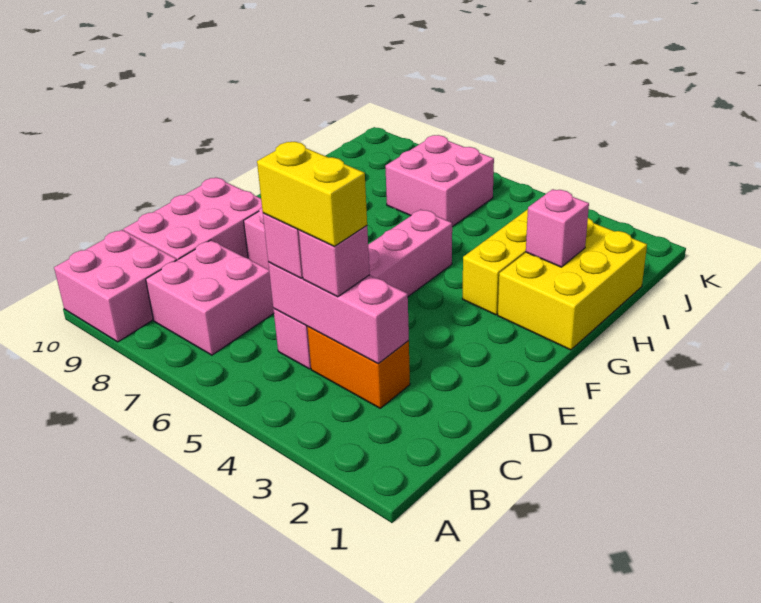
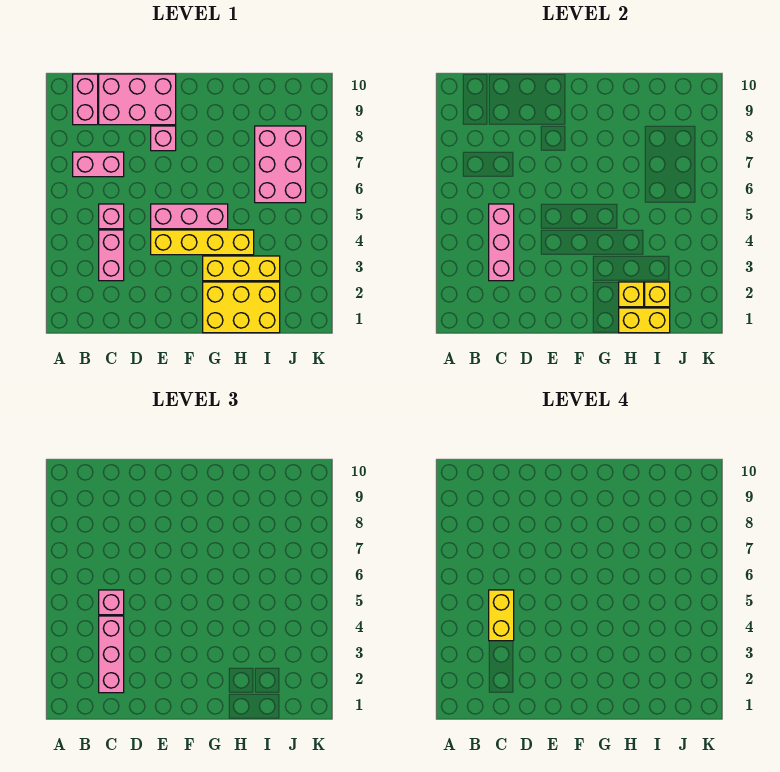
pink 2x2 brick [54,230,177,342] -> pink 1x2 brick [73,74,98,125]
pink 2x2 brick [146,240,274,355] -> pink 1x2 brick [73,152,124,177]
orange 1x2 brick [307,327,410,408] -> pink 1x2 brick [99,230,124,281]
pink 1x1 brick [299,226,370,297] -> pink 1x3 brick [99,616,124,693]
none -> yellow 1x4 brick [151,230,254,255]
none -> yellow 1x2 brick [619,308,670,333]
pink 1x1 brick [526,189,589,267] -> yellow 1x1 brick [619,282,644,307]
none -> yellow 1x1 brick [645,282,670,307]
pink 2x2 brick [385,135,494,227] -> pink 2x3 brick [255,126,306,203]

